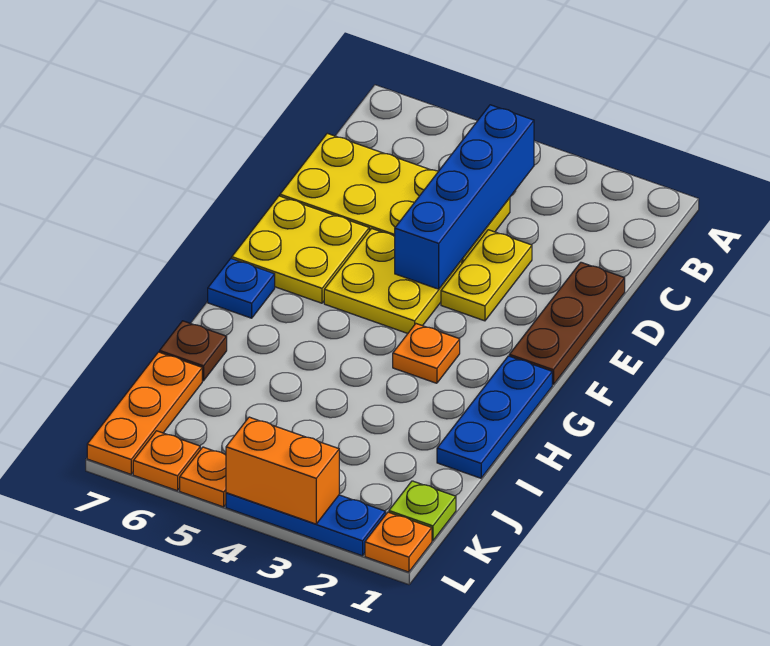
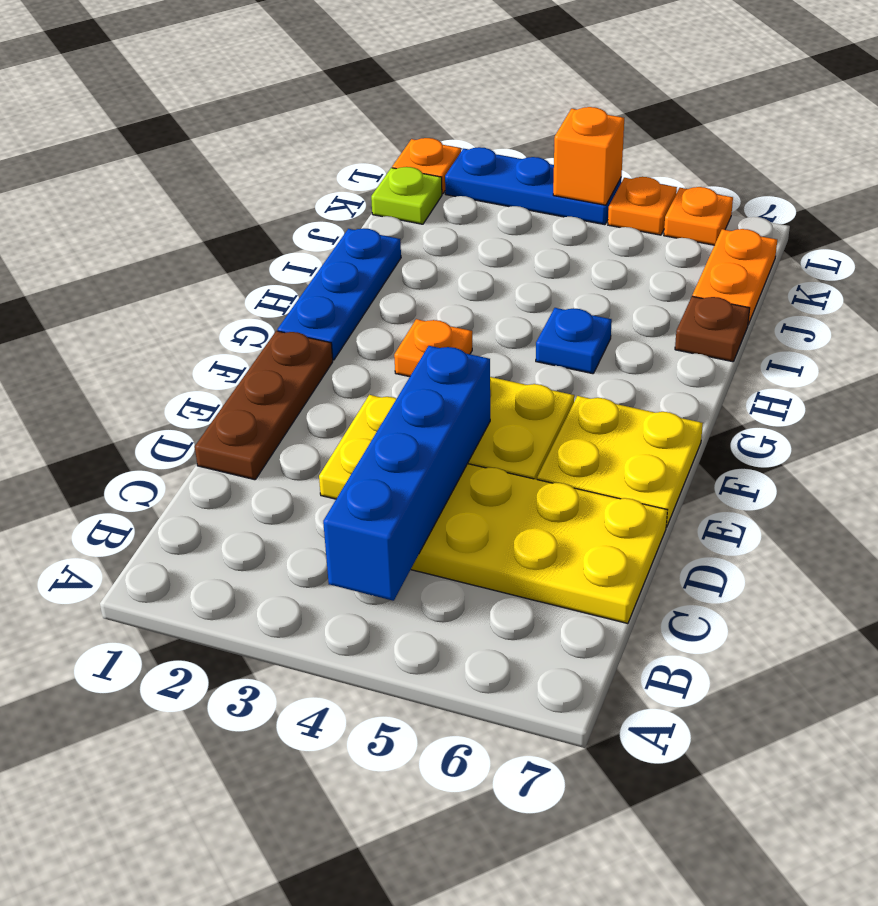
blue 1x1 plate [208,258,275,318] -> blue 1x1 plate moved to [536,308,612,374]
orange 1x3 plate [87,352,202,474] -> orange 1x2 plate [692,229,777,324]
orange 1x2 brick [226,417,339,524] -> orange 1x1 brick [553,107,624,205]

